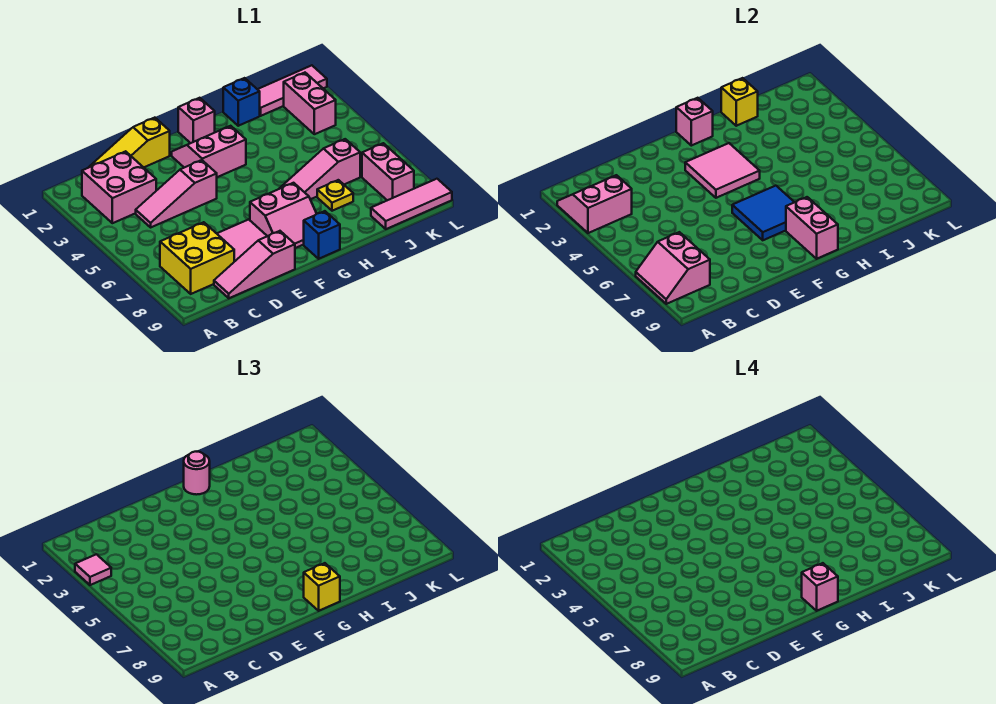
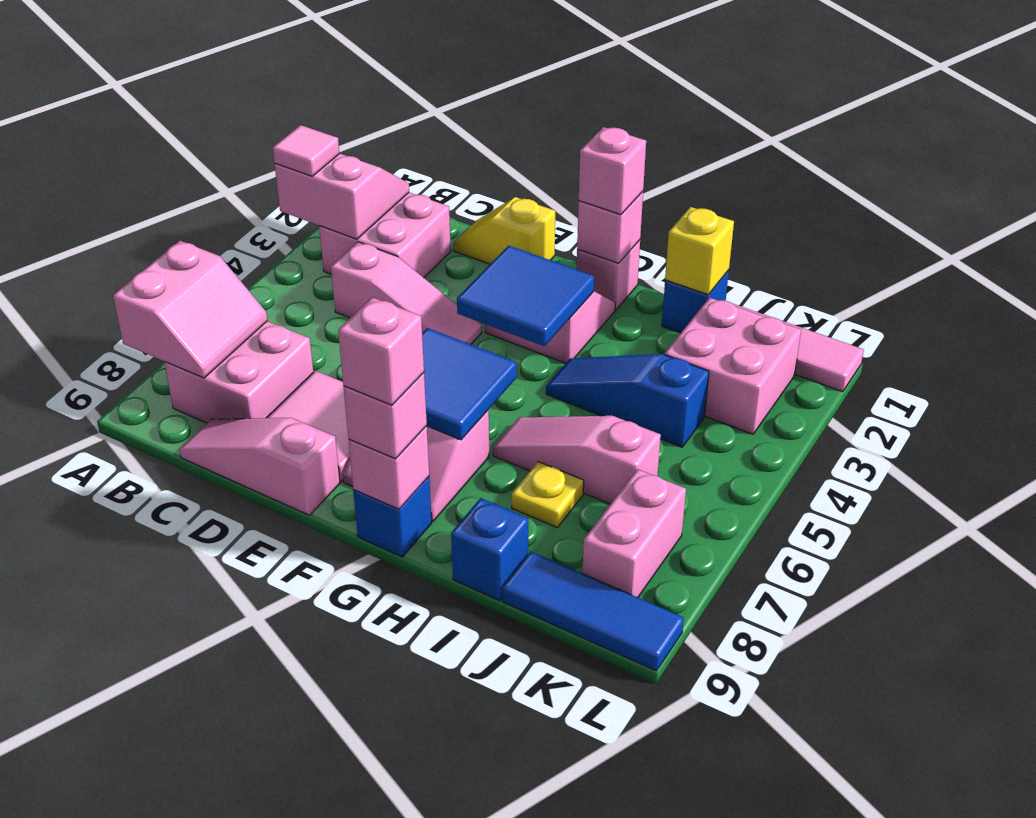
pink 2x2 slope [636,232,710,304] -> pink 2x2 slope turned to [113,241,267,378]
yellow 2x2 brick [160,222,234,294] -> pink 2x2 brick [164,321,313,423]
yellow 1x3 slope [89,118,170,167] -> yellow 1x2 slope [454,197,555,264]
pink 1x3 slope [136,160,217,227] -> pink 1x3 slope turned to [331,242,482,344]
pink 2x2 tile [685,143,760,198] -> blue 2x2 tile [457,246,594,346]
pink 1x1 round brick [184,452,210,495] -> pink 1x1 brick [579,127,646,215]
pink 1x2 brick [786,197,838,259] -> pink 1x1 brick [349,426,429,509]
yellow 1x1 brick [304,563,340,611] -> pink 1x1 brick [344,373,427,459]
none -> blue 1x3 slope [546,354,709,447]
none -> blue 1x1 brick [451,498,528,601]
pink 1x3 tile [371,179,452,229] -> blue 1x3 tile [502,551,684,671]
pink 1x2 brick [284,73,336,134] -> pink 2x2 brick [665,298,801,434]

